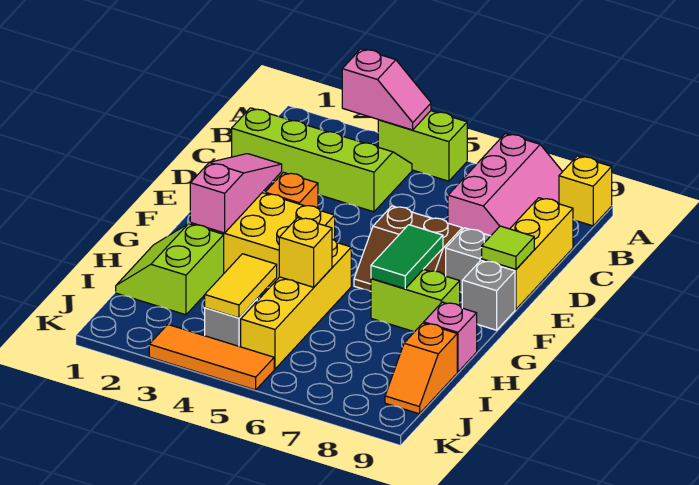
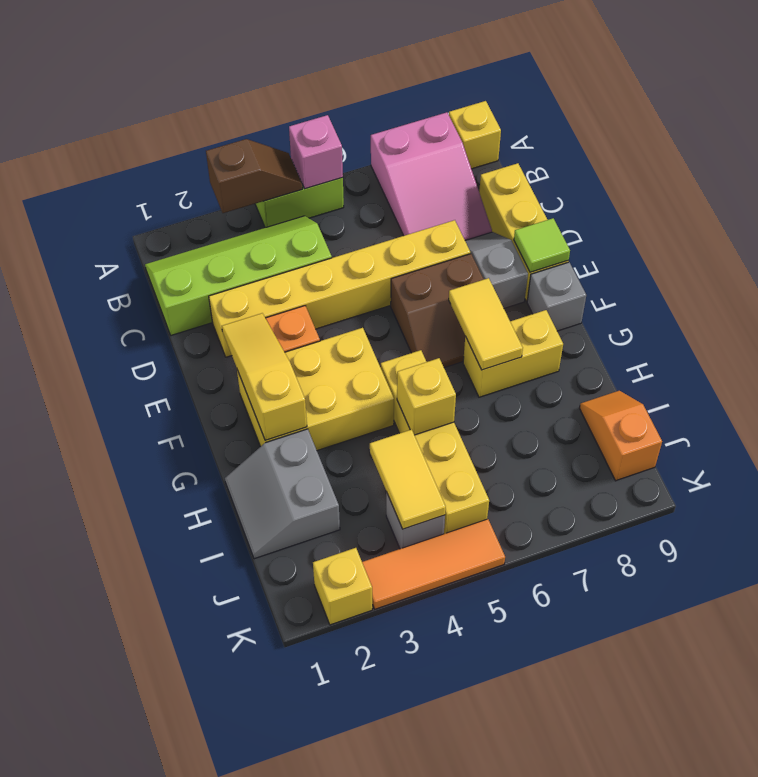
pink 1x2 slope [342,49,431,130] -> brown 1x2 slope [206,139,302,213]
pink 2x3 slope [448,134,562,236] -> pink 2x3 slope turned to [371,112,492,240]
none -> yellow 1x6 brick [209,220,470,357]
pink 1x3 slope [190,154,282,233] -> yellow 1x3 slope [222,313,307,440]
green 1x2 tile [371,225,443,289] -> yellow 1x2 tile [449,278,523,370]
lime 1x2 brick [371,269,460,332] -> yellow 1x2 brick [463,310,563,397]
lime 2x2 slope [116,224,224,315] -> grey 2x2 slope [225,429,340,559]
pink 1x1 brick [424,302,477,372] -> pink 1x1 brick moved to [289,115,343,189]
orange 1x2 slope [385,323,457,414] -> orange 1x2 slope turned to [580,391,662,481]
none -> yellow 1x1 brick [313,548,372,625]

